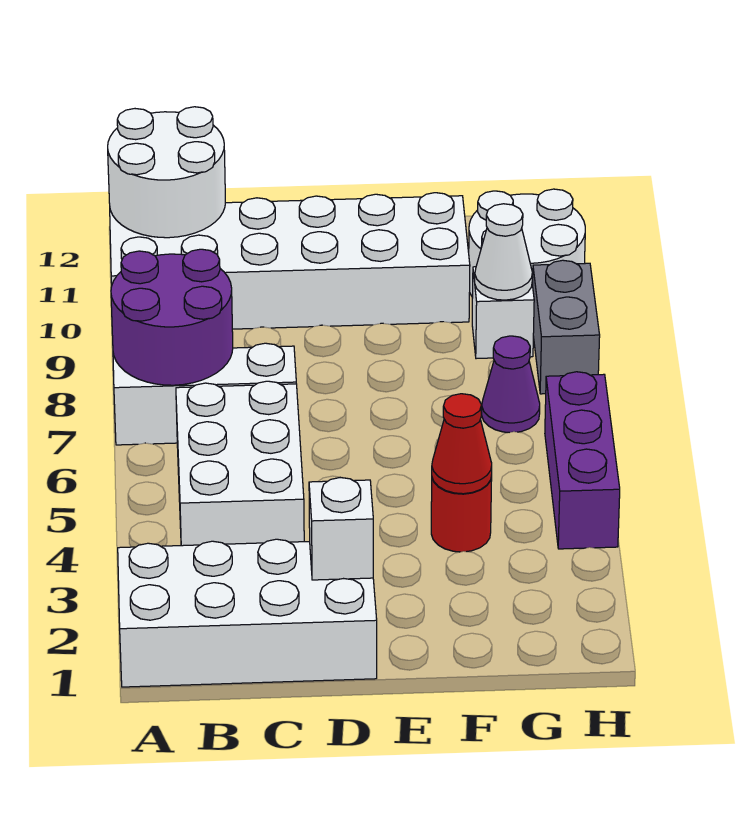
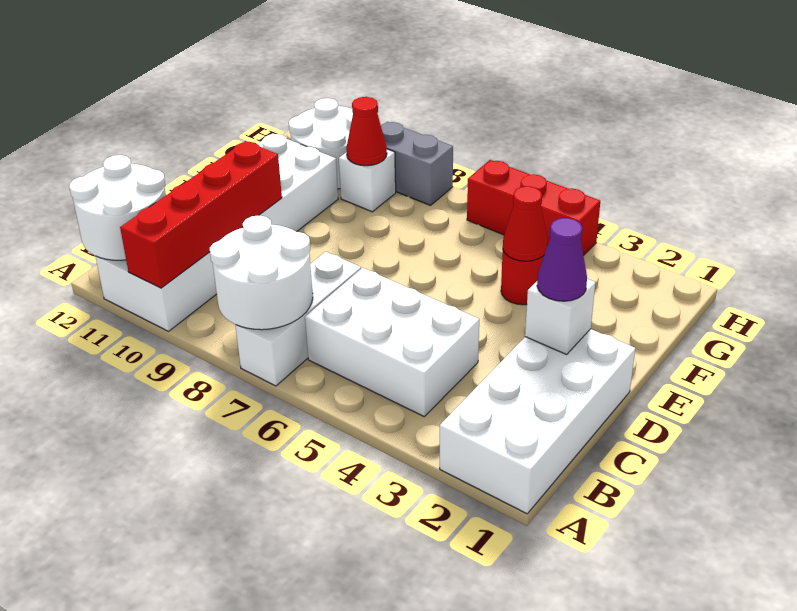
purple 2x2 round brick [111,249,233,385] -> white 2x2 round brick [210,215,313,330]
none -> red 1x4 brick [120,141,282,288]
purple 1x1 cone [482,336,540,433] -> purple 1x1 cone moved to [537,218,587,301]
white 1x1 cone [475,204,532,300] -> red 1x1 cone [346,97,387,166]
purple 1x3 brick [545,372,620,549] -> red 1x3 brick [467,160,600,256]

